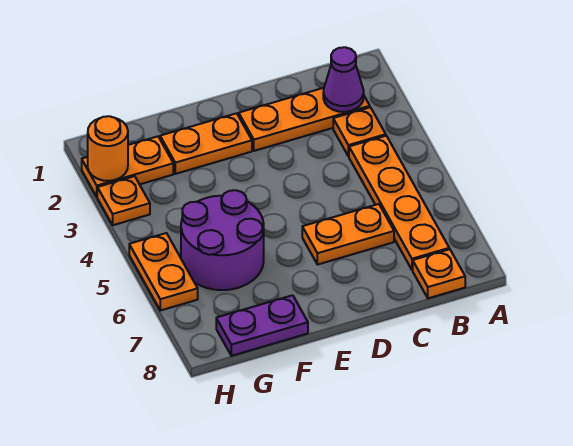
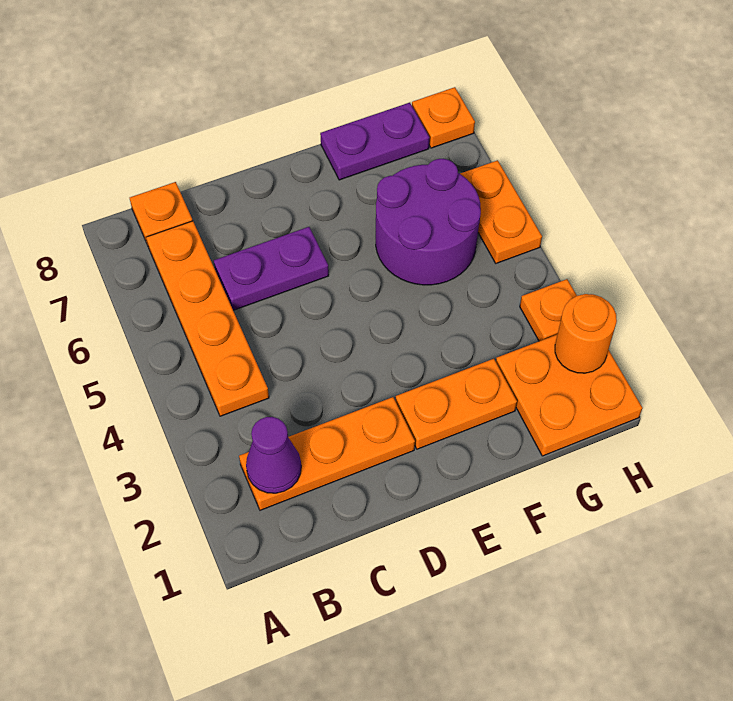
orange 1x1 plate [333,107,386,156] -> orange 1x1 plate moved to [412,87,475,148]
orange 1x2 plate [302,204,394,265] -> purple 1x2 plate [214,227,329,310]
orange 1x2 plate [82,136,173,196] -> orange 2x2 plate [496,335,642,456]

